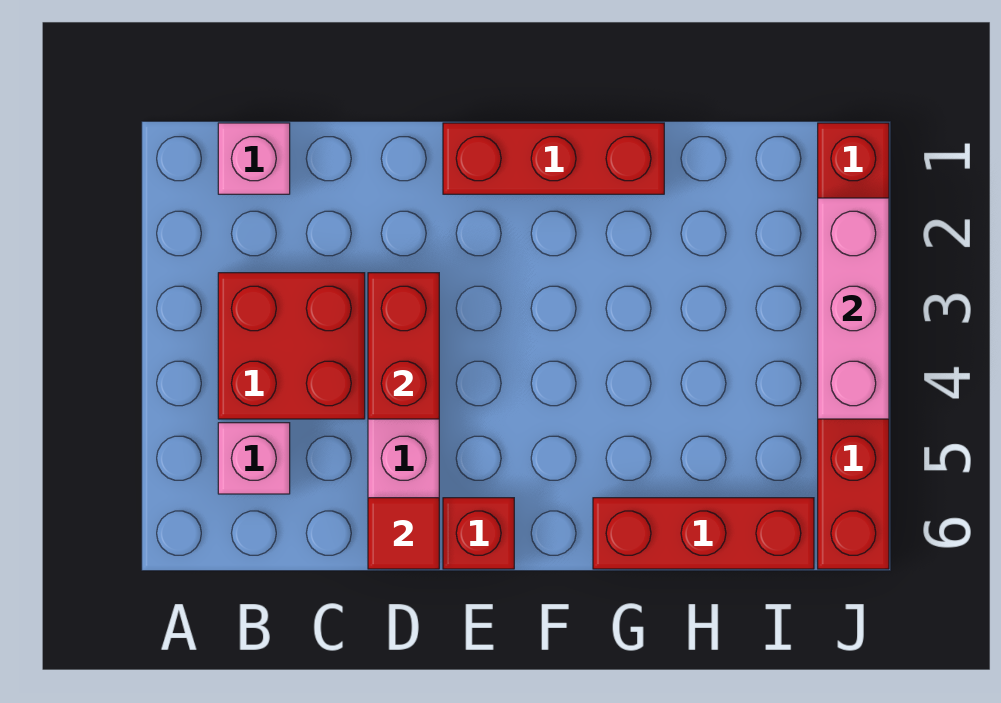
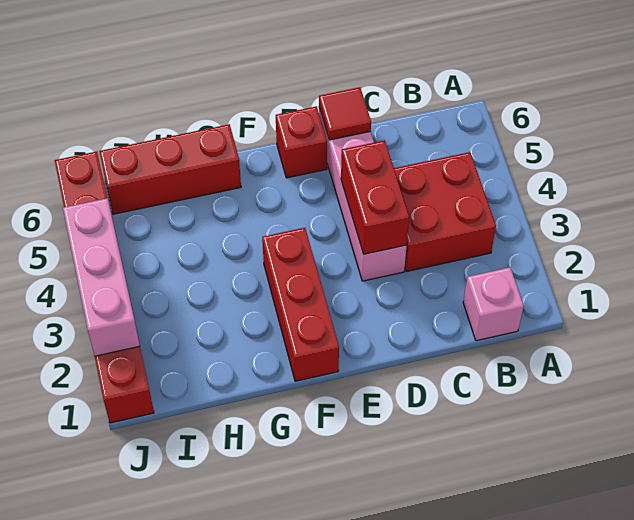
pink 1x1 brick [218,423,290,494] -> none
red 1x3 brick [443,123,664,194] -> red 1x3 brick turned to [262,228,339,381]

